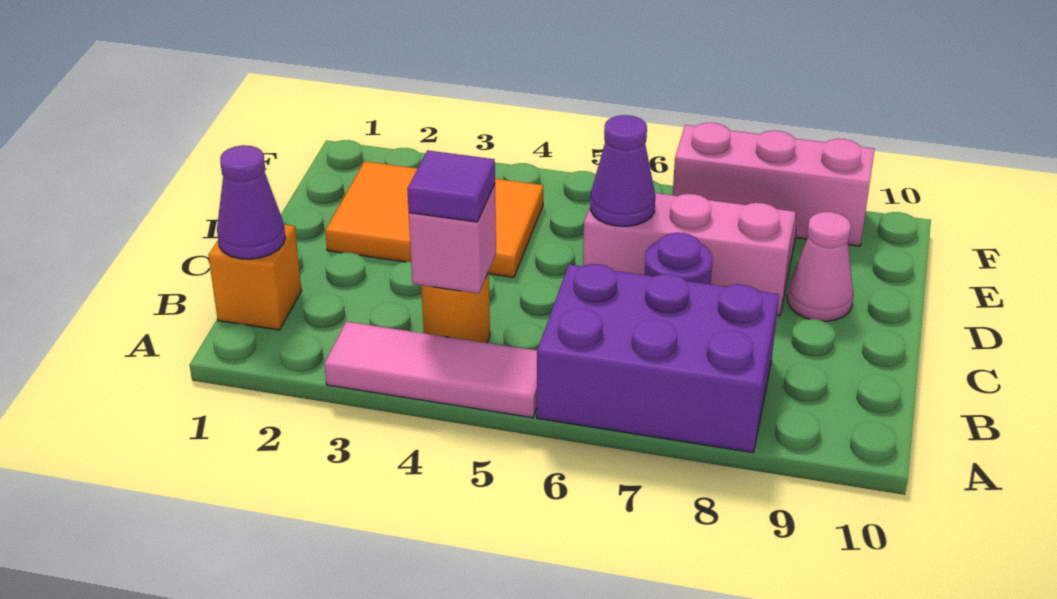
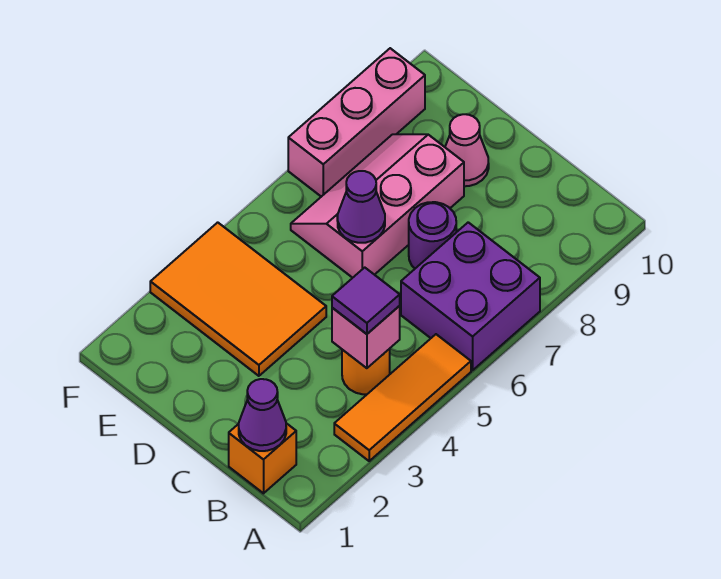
pink 1x3 tile [324,322,537,418] -> orange 1x3 tile [334,334,471,461]
purple 2x3 brick [537,264,779,453] -> purple 2x2 brick [401,222,540,370]
orange 2x3 tile [325,161,543,277] -> orange 2x3 tile turned to [150,222,326,376]

